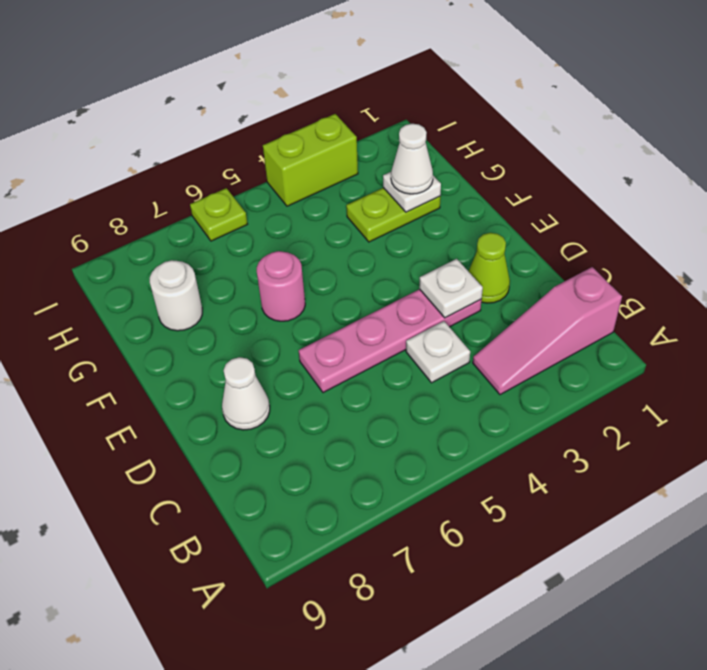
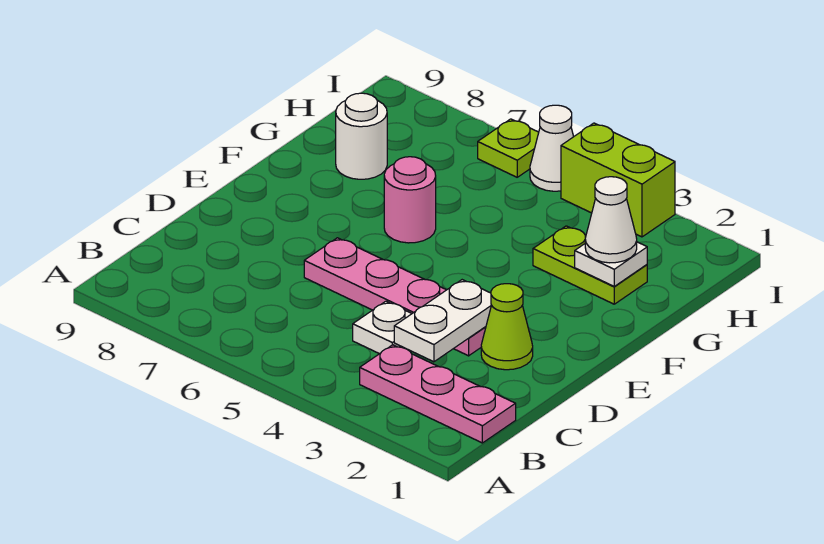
pink 1x3 slope [473,267,622,395] -> pink 1x3 plate [360,345,516,443]
white 1x1 plate [419,259,483,318] -> white 1x2 plate [394,280,491,362]
white 1x1 cone [222,357,270,430] -> white 1x1 cone moved to [530,105,574,191]

